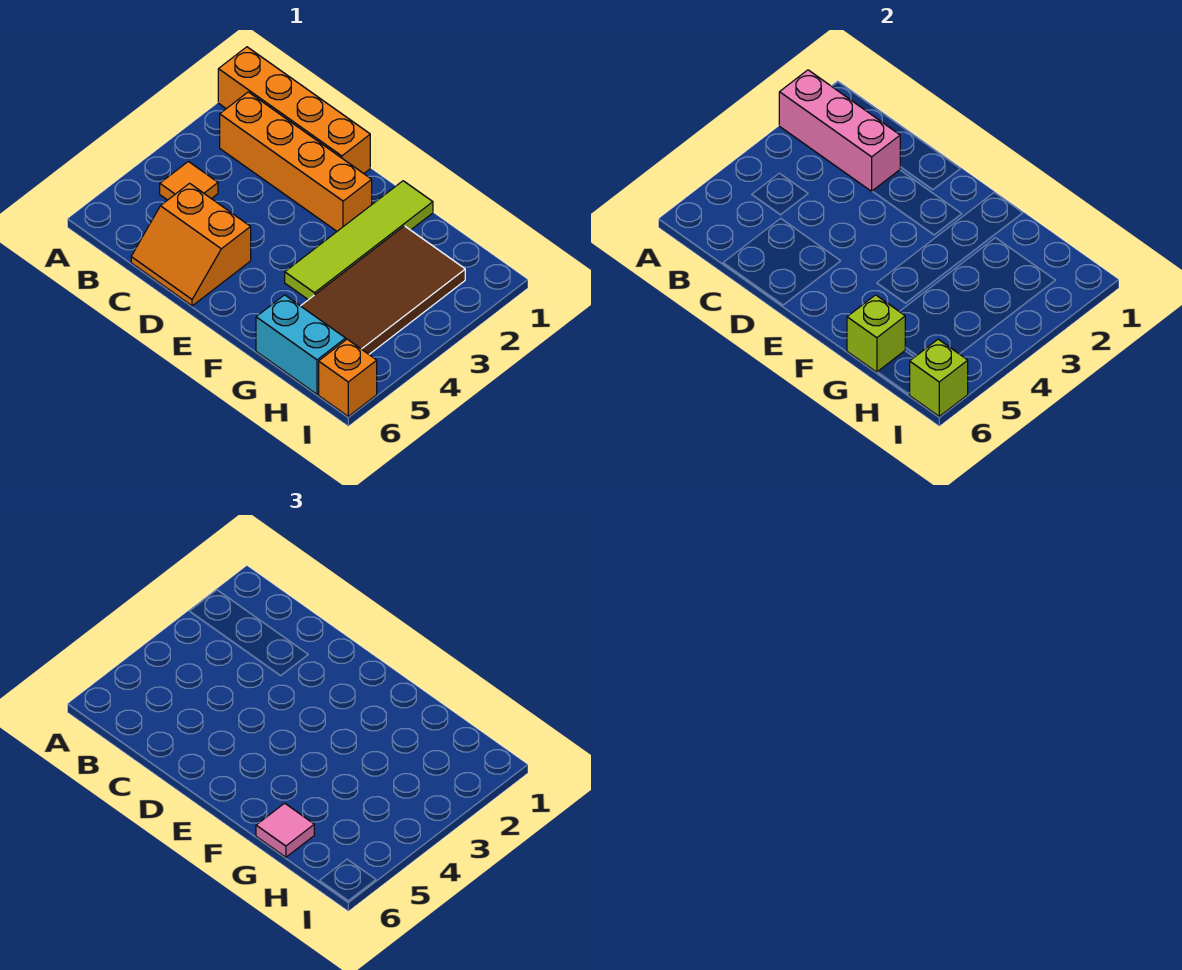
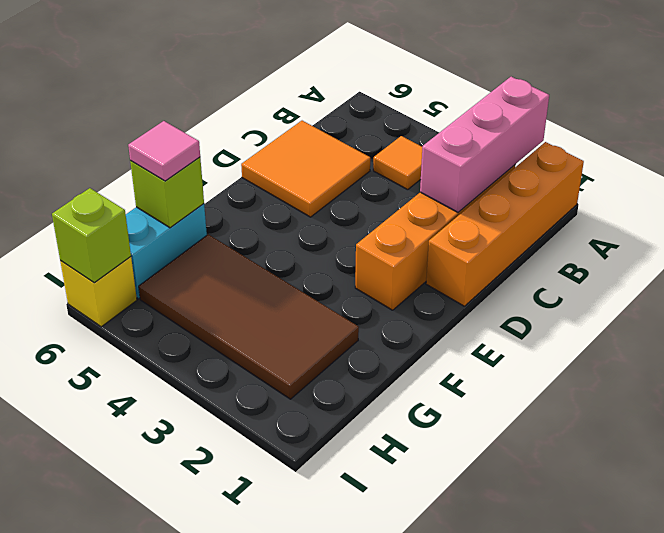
orange 2x2 slope [131,183,251,306] -> orange 2x2 tile [241,121,370,217]
lime 1x4 tile [285,181,433,300] -> none
orange 1x1 brick [319,339,377,416] -> yellow 1x1 brick [60,257,137,327]

